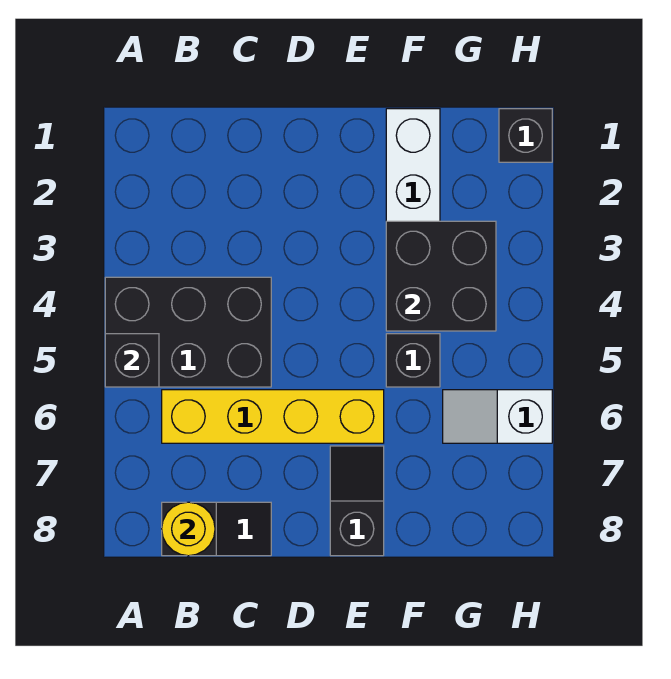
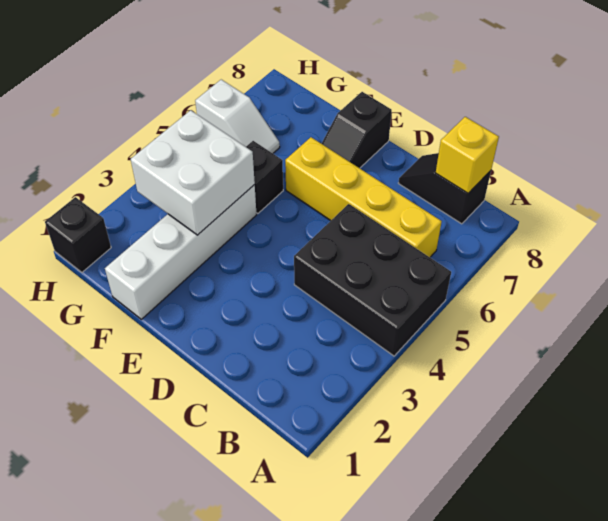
black 1x1 brick [105,334,159,387] -> none
yellow 1x1 round brick [162,502,215,556] -> yellow 1x1 brick [436,117,499,193]
black 2x2 brick [386,221,496,331] -> white 2x2 brick [131,110,255,235]

